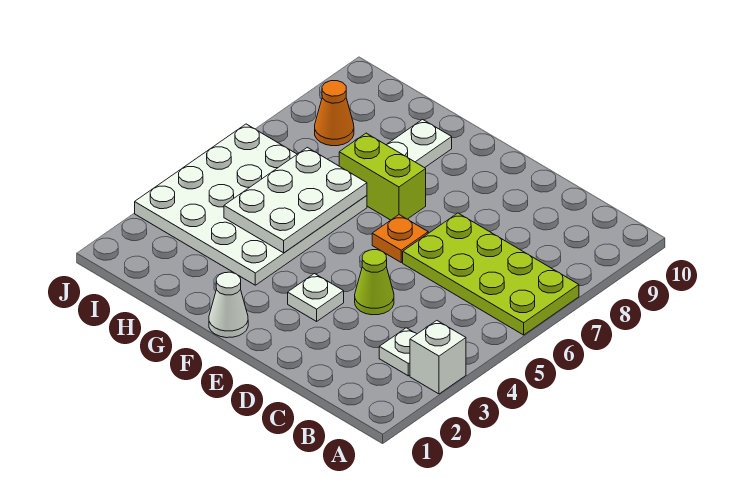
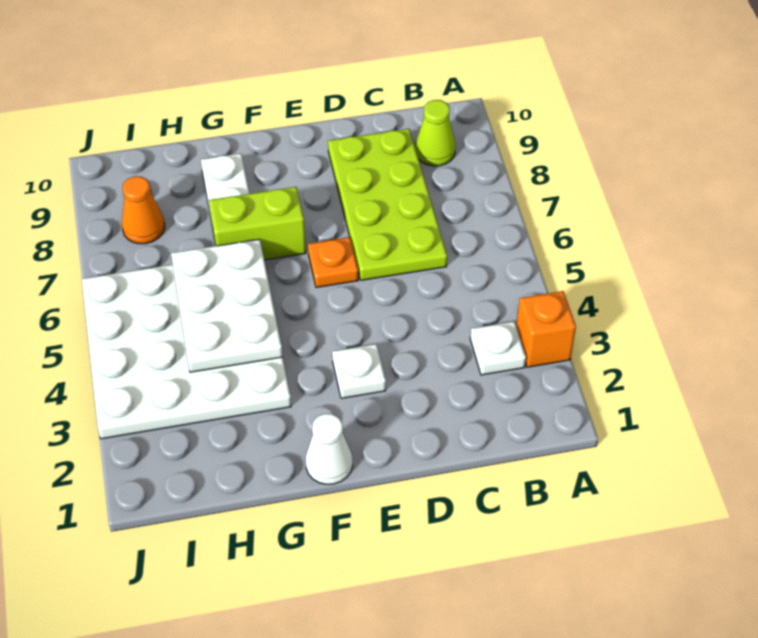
white 1x1 brick [410,321,466,394] -> orange 1x1 brick [516,291,576,367]
lime 2x4 plate [403,213,579,335] -> lime 2x4 plate turned to [328,129,447,280]
lime 1x1 cone [355,250,394,315] -> lime 1x1 cone moved to [415,100,456,166]

